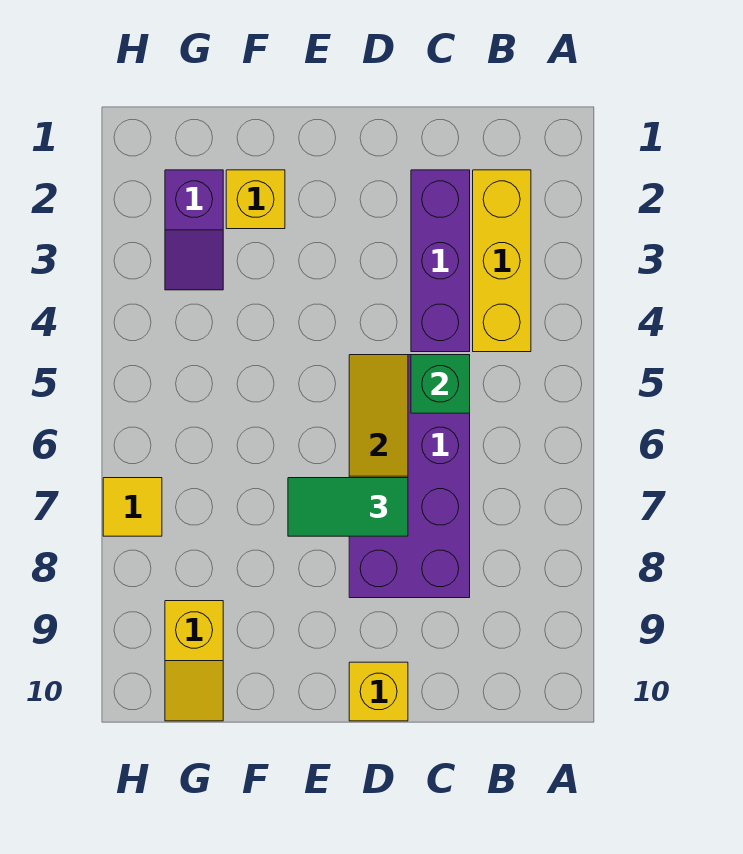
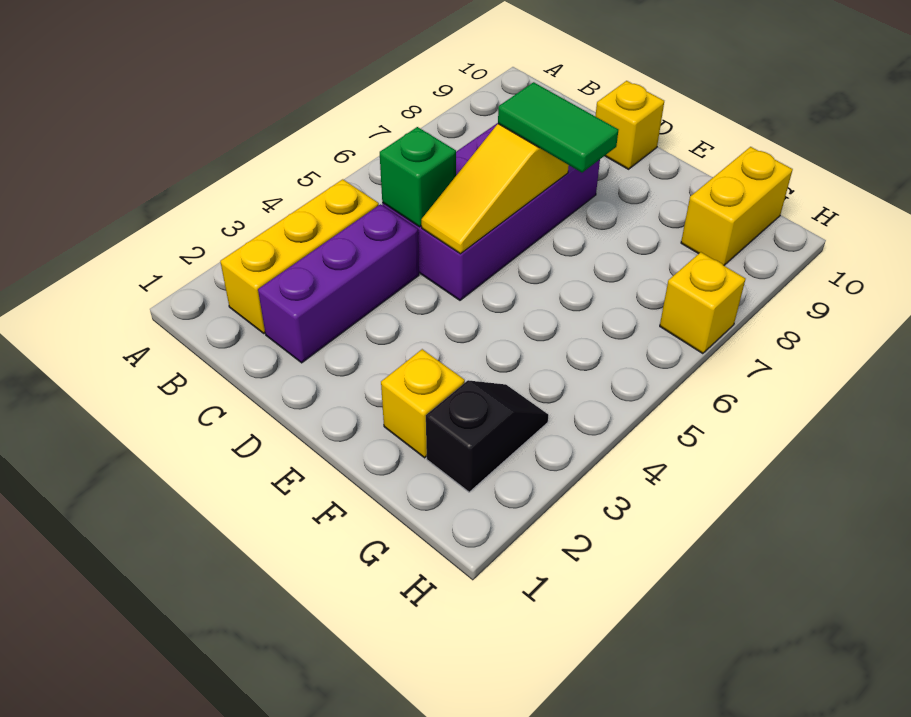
purple 1x2 slope [165,170,223,290] -> black 1x2 slope [426,380,548,492]
yellow 1x2 slope [165,601,223,721] -> yellow 1x2 brick [681,147,793,266]
yellow 1x1 tile [103,478,162,536] -> yellow 1x1 brick [660,252,745,354]

